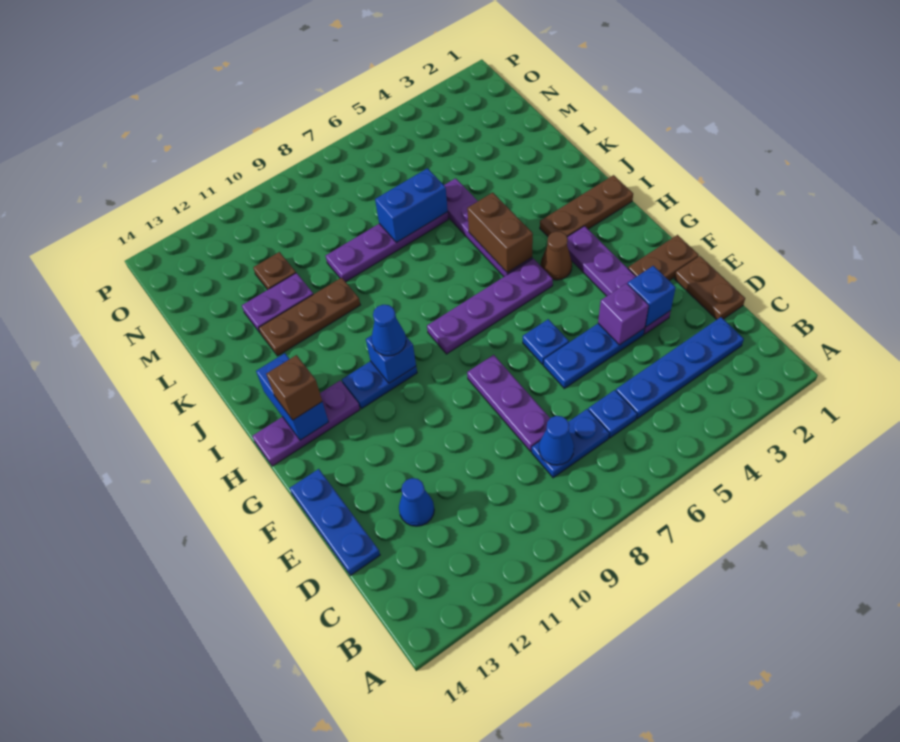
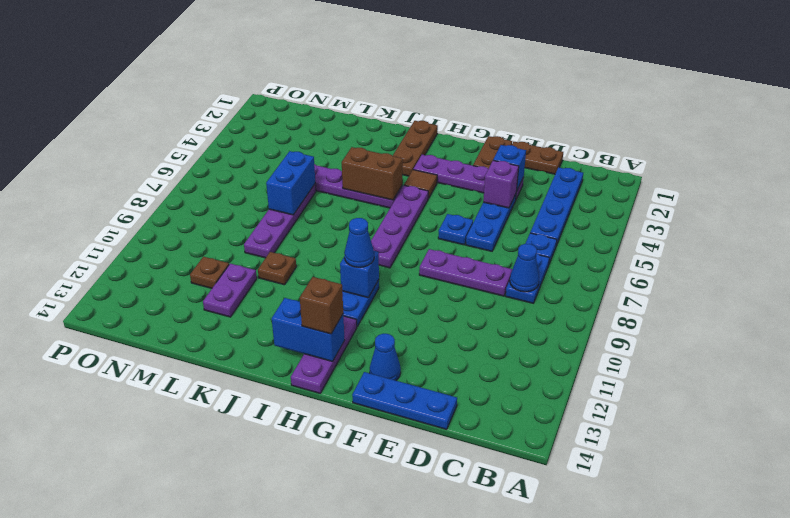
blue 1x1 cone [399,478,434,526] -> blue 1x1 cone moved to [370,334,401,380]
brown 1x1 cone [541,231,572,280] -> brown 1x1 tile [404,170,437,198]
brown 1x3 plate [259,278,360,356] -> brown 1x1 plate [258,252,296,285]

